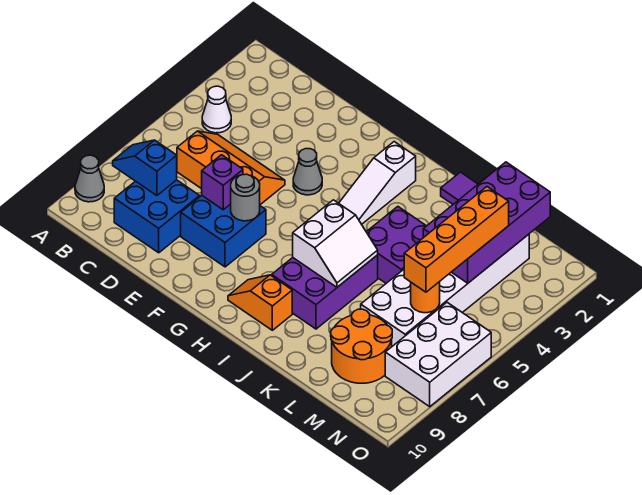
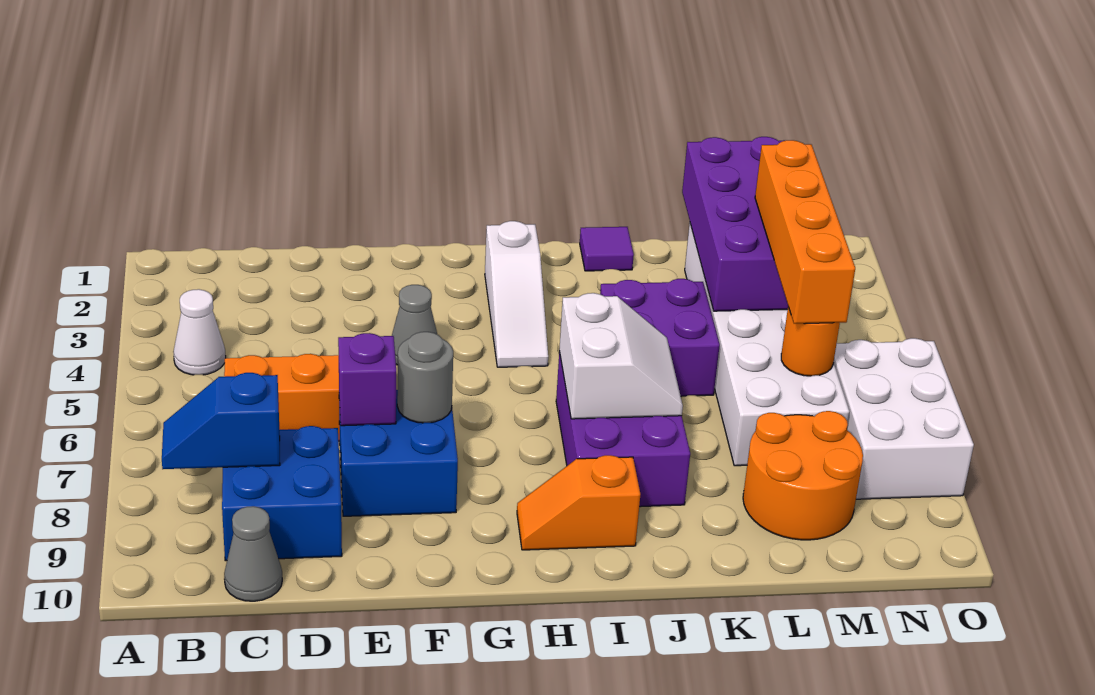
grey 1x1 cone [75,155,104,202] -> grey 1x1 cone moved to [224,506,282,601]

